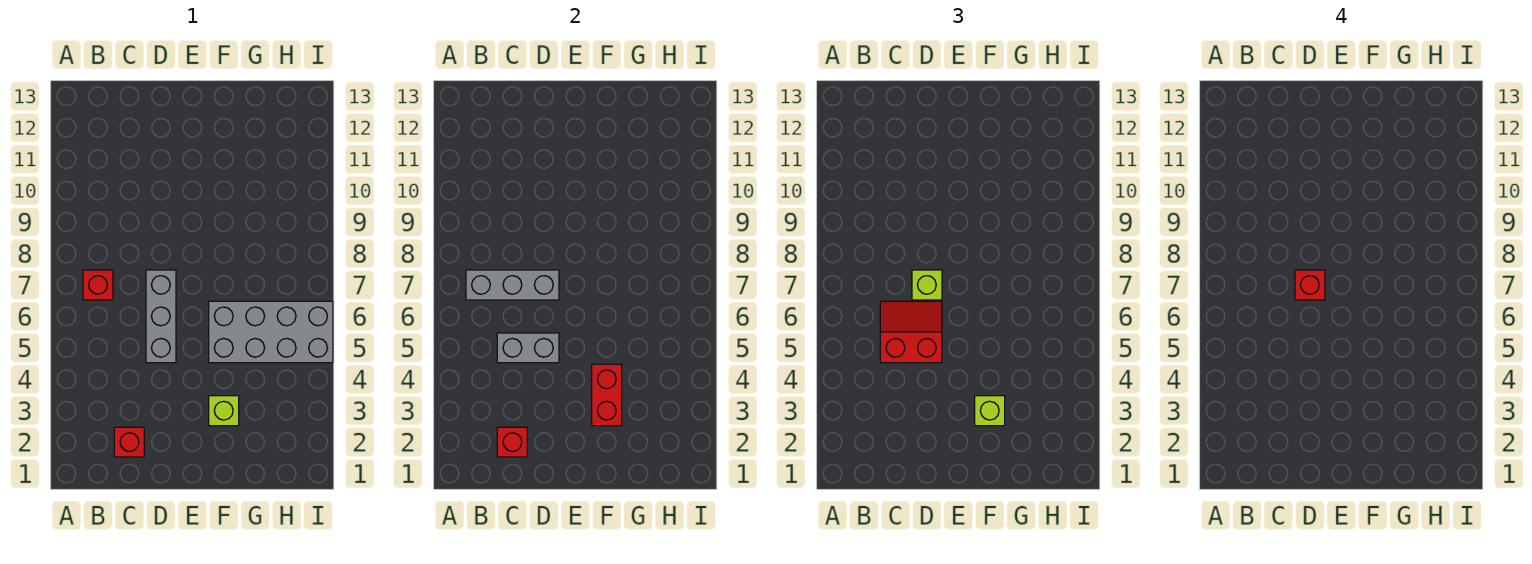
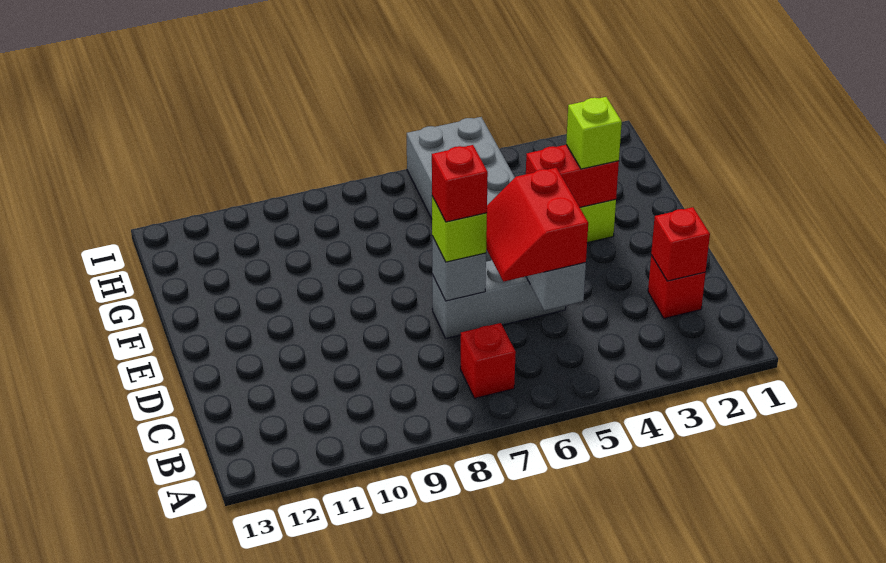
grey 1x3 brick [466,270,559,300] -> grey 1x1 brick [432,236,486,301]

